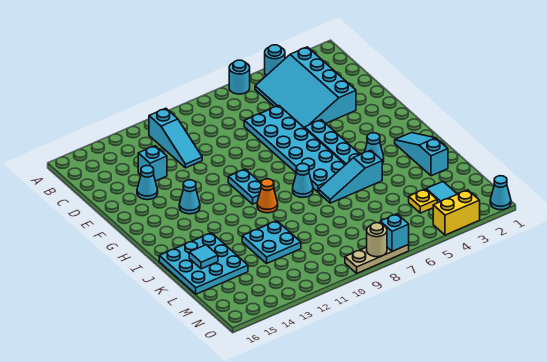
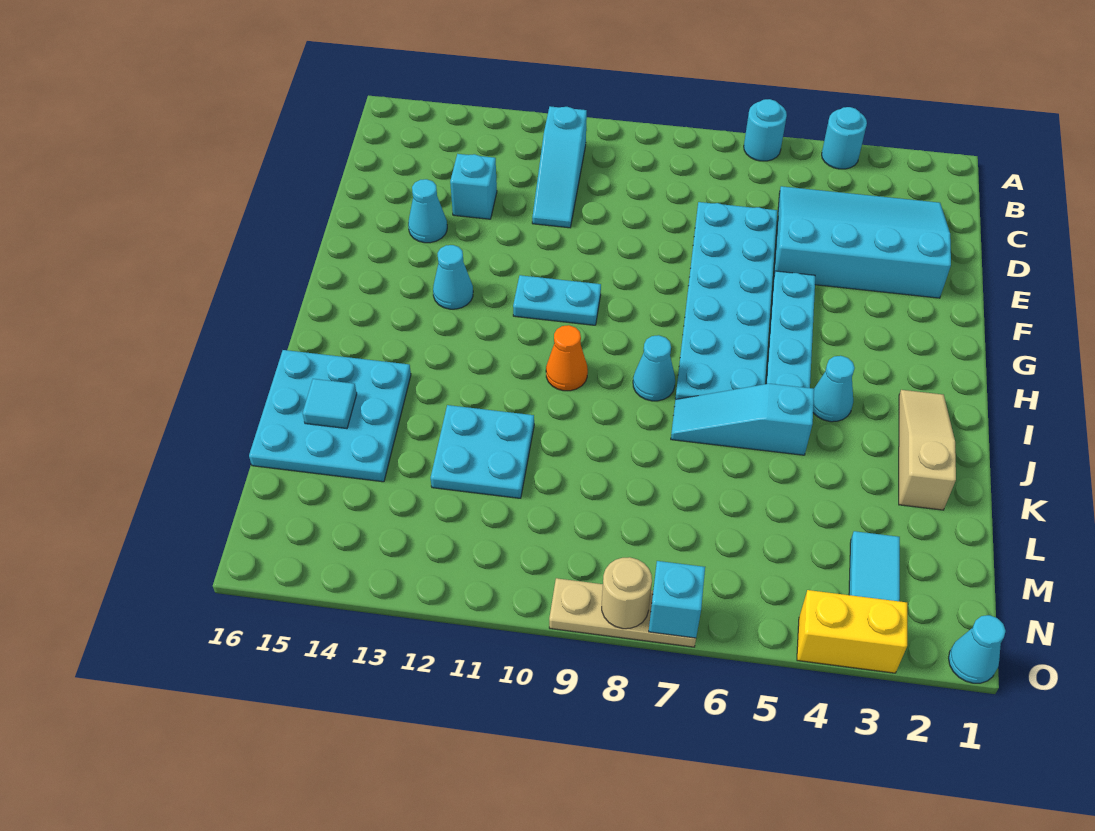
cyan 3x4 slope [255,47,356,128] -> cyan 3x4 slope turned to [773,186,951,298]
cyan 1x2 plate [228,169,261,204] -> cyan 1x2 plate turned to [513,275,601,325]
cyan 1x3 slope [395,133,448,176] -> tan 1x3 slope [899,390,956,510]
yellow 1x1 plate [409,189,437,213] -> none

